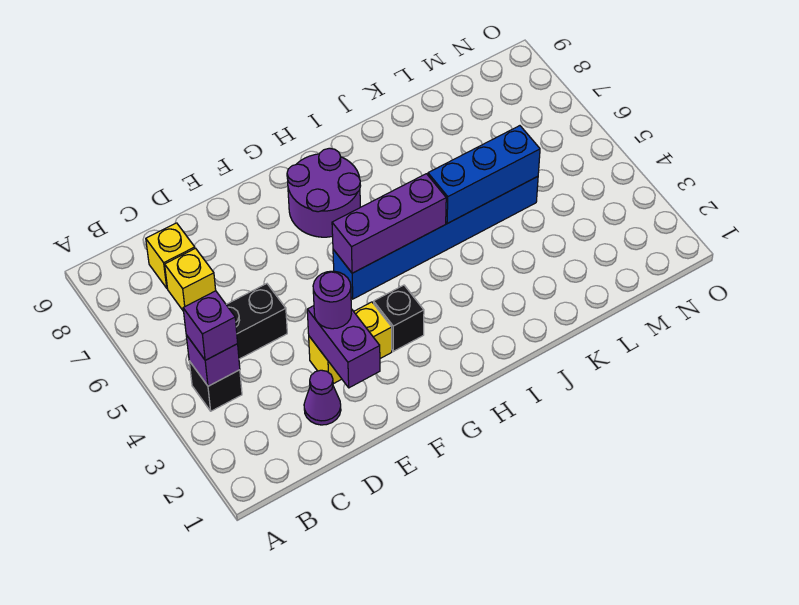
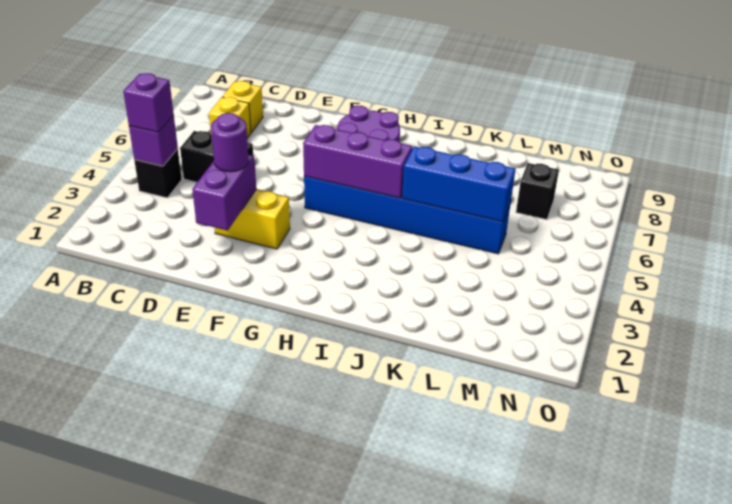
purple 1x1 cone [304,370,341,425] -> none
black 1x1 brick [374,285,424,351] -> black 1x1 brick moved to [516,163,559,220]

